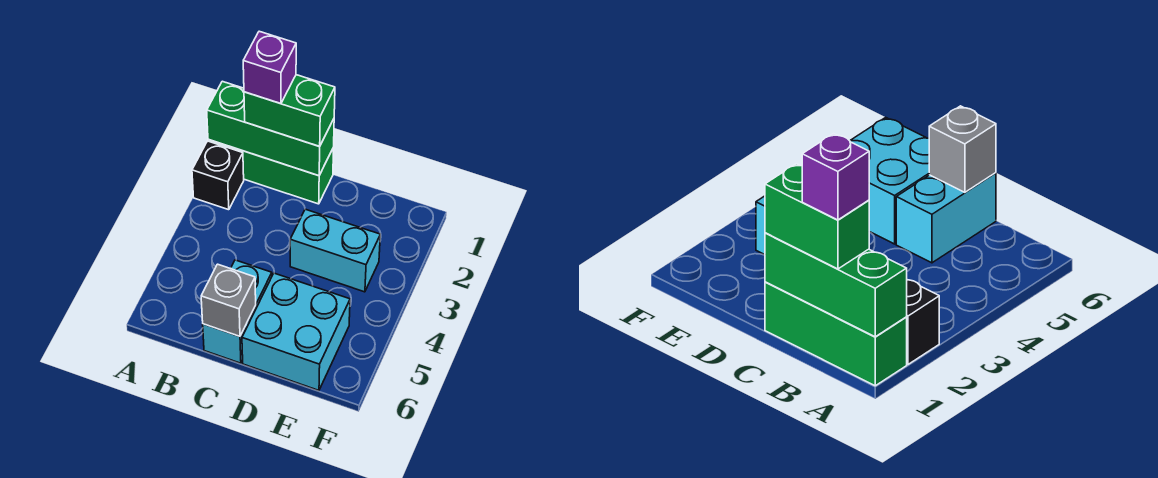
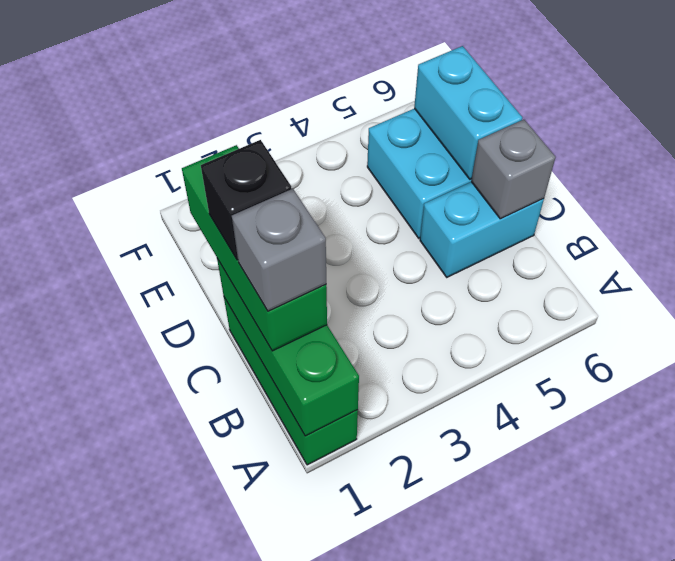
black 1x1 brick [192,141,244,210] -> black 1x1 brick moved to [201,140,292,260]
green 1x2 brick [244,75,335,146] -> green 1x3 brick [182,145,327,351]
purple 1x1 brick [243,31,296,104] -> grey 1x1 brick [232,189,326,311]
cyan 1x2 brick [290,209,380,292] -> cyan 1x2 brick moved to [414,46,522,179]

